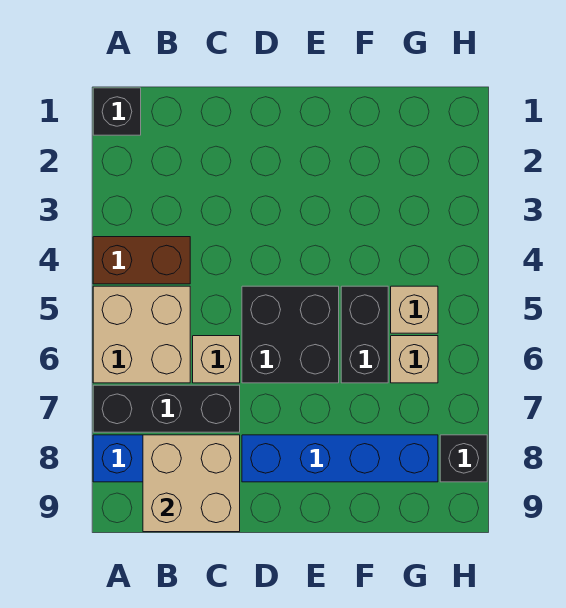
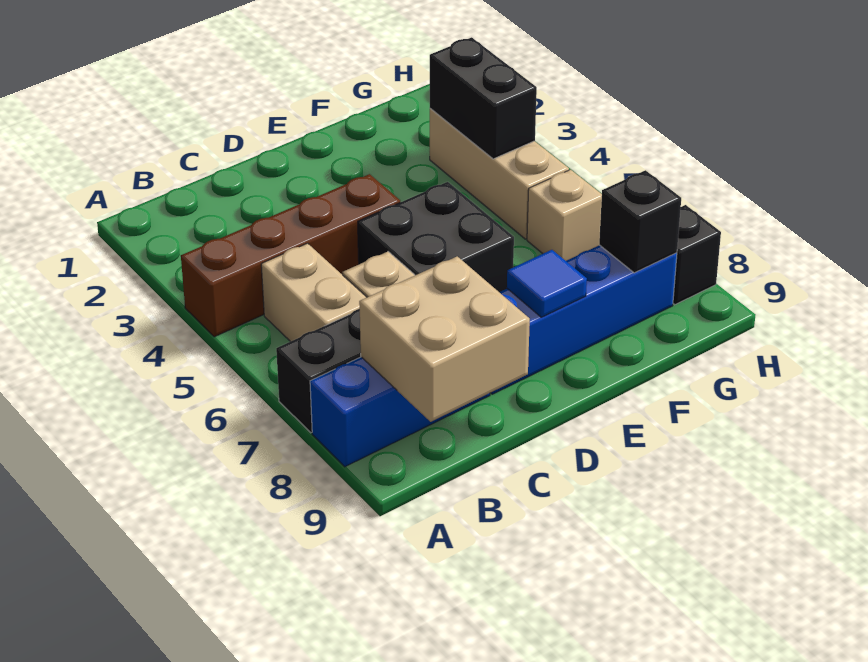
black 1x1 brick [93,88,141,135] -> black 1x1 brick moved to [599,170,681,273]
brown 1x2 brick [93,237,190,284] -> brown 1x4 brick [181,174,400,337]
tan 2x2 brick [93,286,190,383] -> tan 1x2 brick [261,243,367,342]
none -> blue 1x1 tile [507,250,587,317]
black 1x2 brick [341,286,388,383] -> black 1x2 brick moved to [430,37,537,159]
tan 1x1 brick [391,286,438,333] -> tan 1x3 brick [430,109,569,239]

